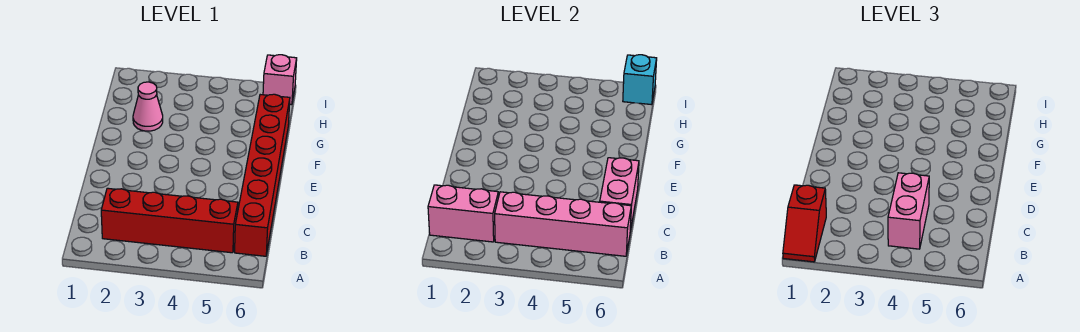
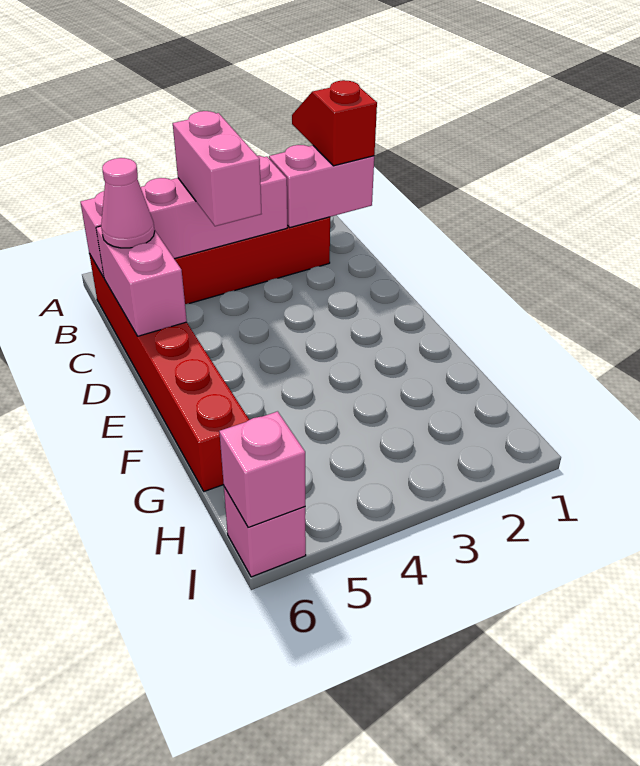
pink 1x1 cone [133,82,163,131] -> pink 1x1 cone moved to [101,158,155,248]
cyan 1x1 brick [623,55,657,105] -> pink 1x1 brick [219,411,305,527]

